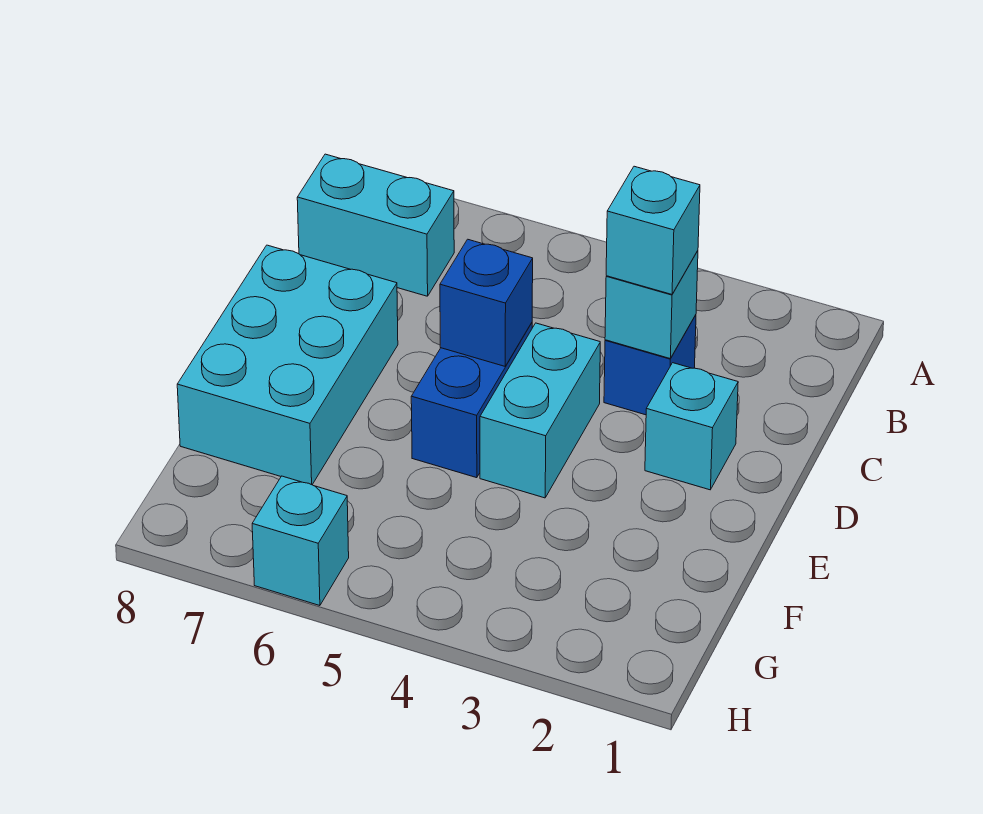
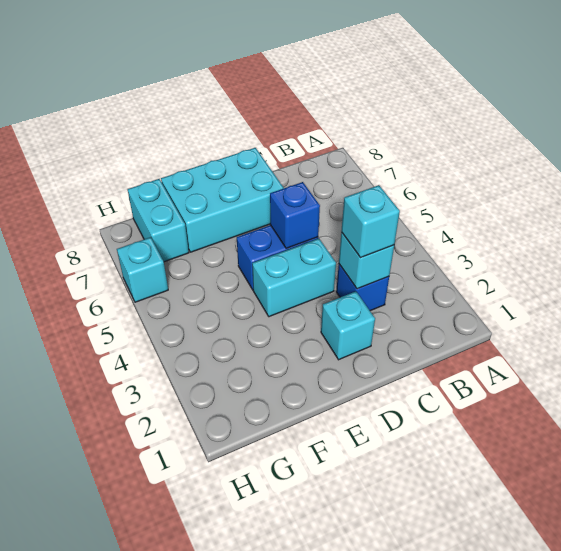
cyan 1x2 brick [297,154,454,296] -> cyan 1x2 brick moved to [128,179,189,262]

